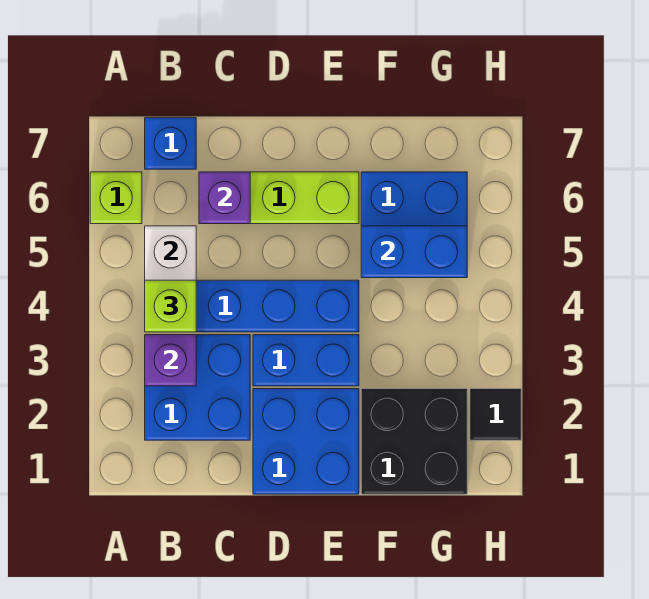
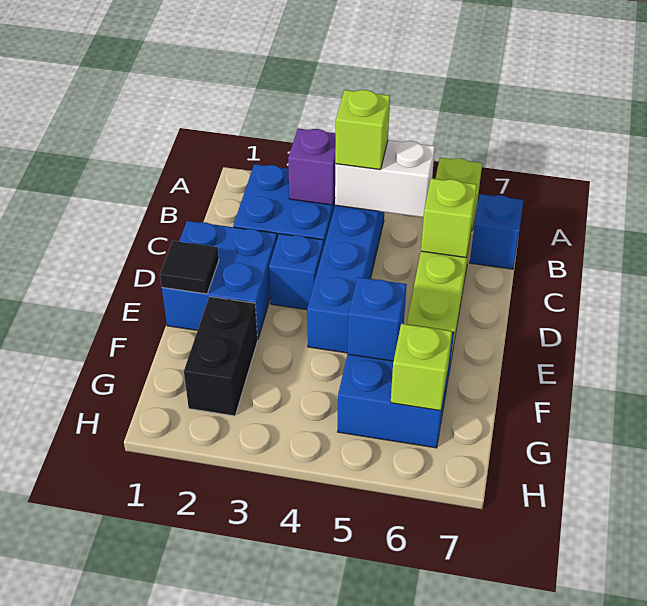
purple 1x1 brick [199,172,250,224] -> lime 1x1 brick [421,178,477,258]
blue 1x2 brick [253,335,359,386] -> blue 1x1 brick [269,234,323,310]
black 2x2 brick [361,389,467,494] -> black 1x2 brick [184,297,258,416]
blue 1x2 brick [361,226,467,278] -> blue 1x1 brick [348,277,407,361]
none -> lime 1x1 brick [391,324,452,411]
black 1x1 tile [470,389,521,440] -> black 1x1 tile moved to [160,241,219,294]

